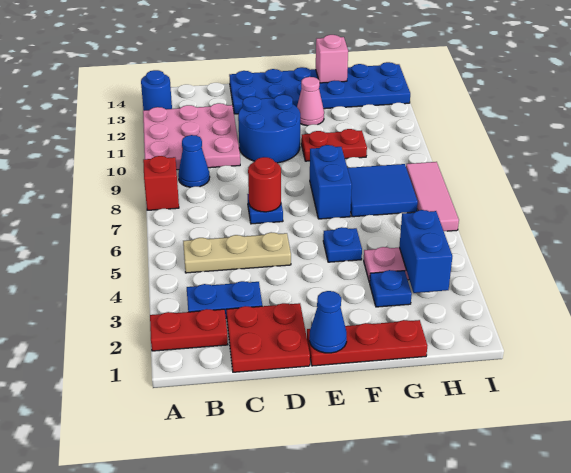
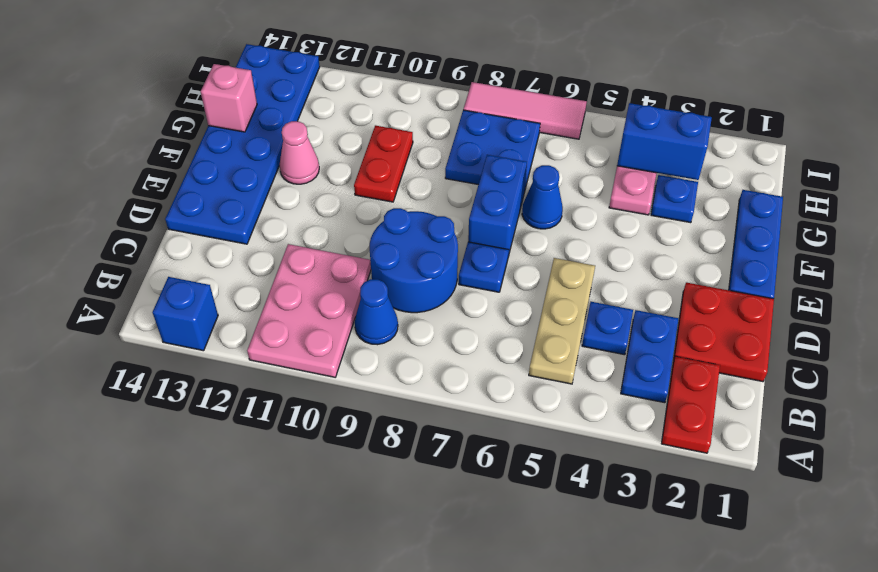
red 1x1 brick [143,156,179,210] -> none
pink 3x3 plate [143,103,240,170] -> pink 2x3 plate [247,244,371,377]
blue 1x1 round brick [141,70,172,111] -> blue 1x1 brick [153,277,218,351]
red 1x1 round brick [248,157,281,212] -> none
blue 2x2 round brick [238,95,300,163] -> blue 2x2 round brick moved to [369,208,458,313]
red 1x3 plate [307,320,427,366] -> blue 1x3 plate [729,190,783,299]
blue 1x1 cone [309,291,347,353] -> blue 1x1 cone moved to [522,165,563,229]
blue 1x1 plate [323,227,362,262] -> blue 1x1 plate moved to [582,302,633,355]
blue 1x2 brick [310,145,352,219] -> blue 1x2 brick turned to [468,155,527,257]
blue 2x2 tile [347,164,418,217] -> blue 2x2 plate [445,110,540,192]

